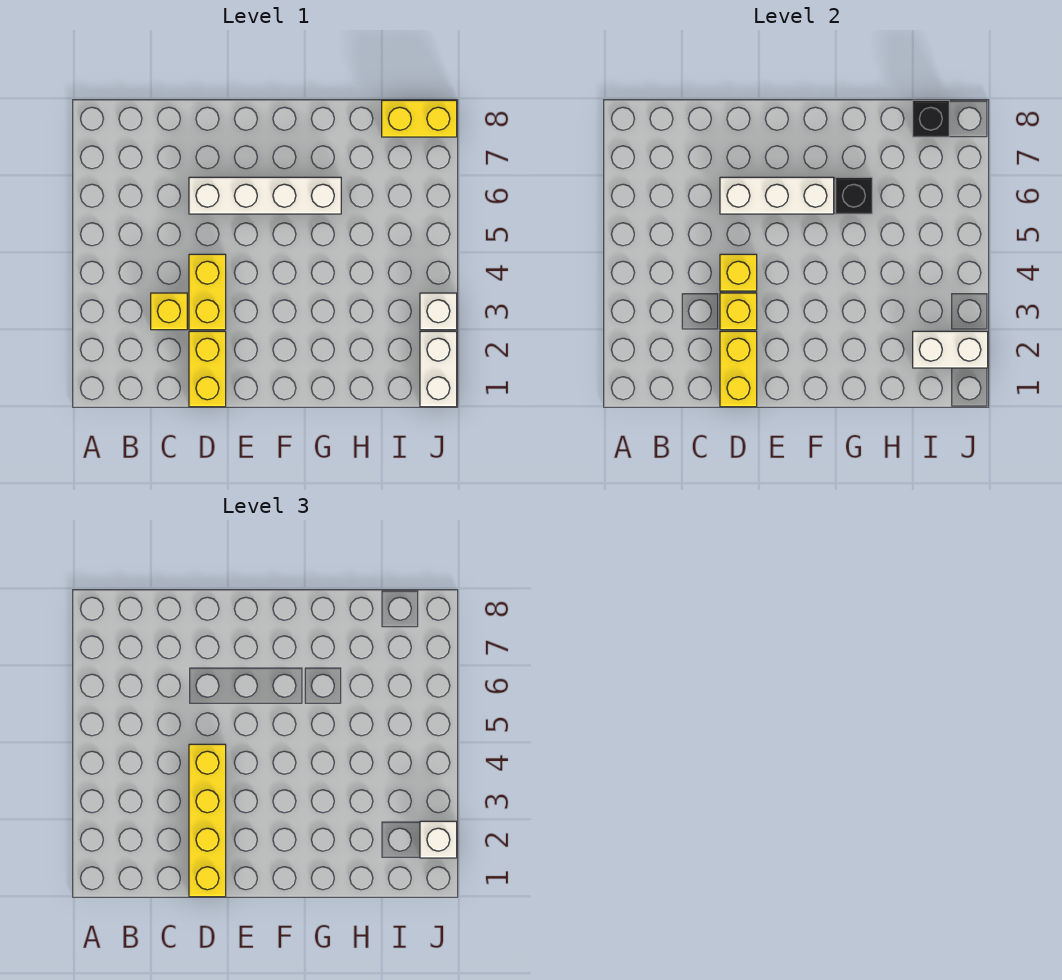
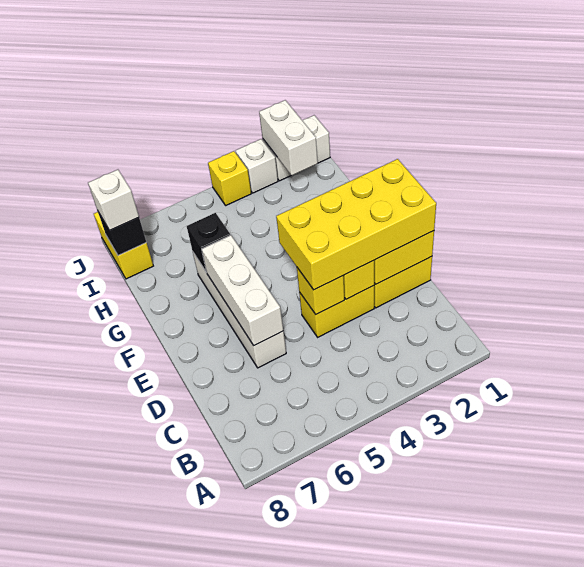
yellow 1x1 brick [151,293,187,330] -> yellow 1x1 brick moved to [208,151,251,205]
yellow 1x4 brick [189,744,226,897] -> yellow 2x4 brick [276,159,436,290]
white 1x1 brick [420,821,457,858] -> white 1x1 brick moved to [88,170,139,230]

